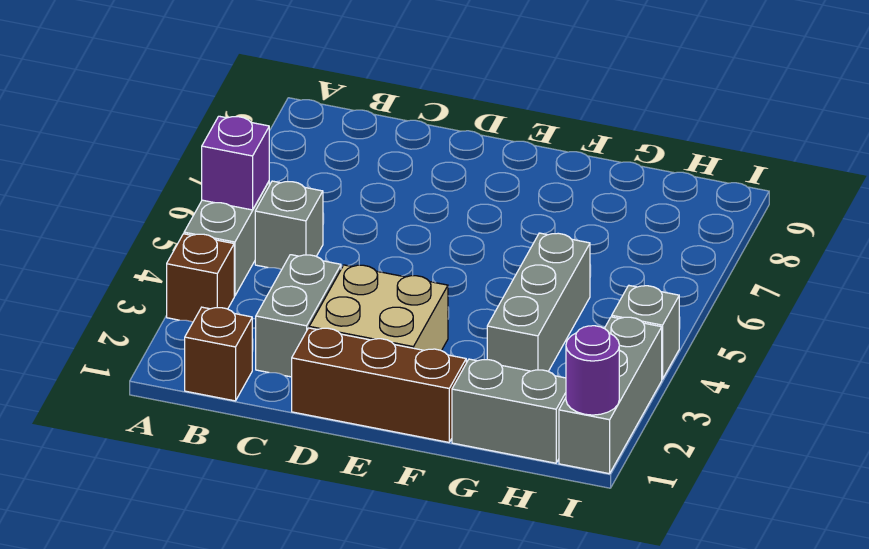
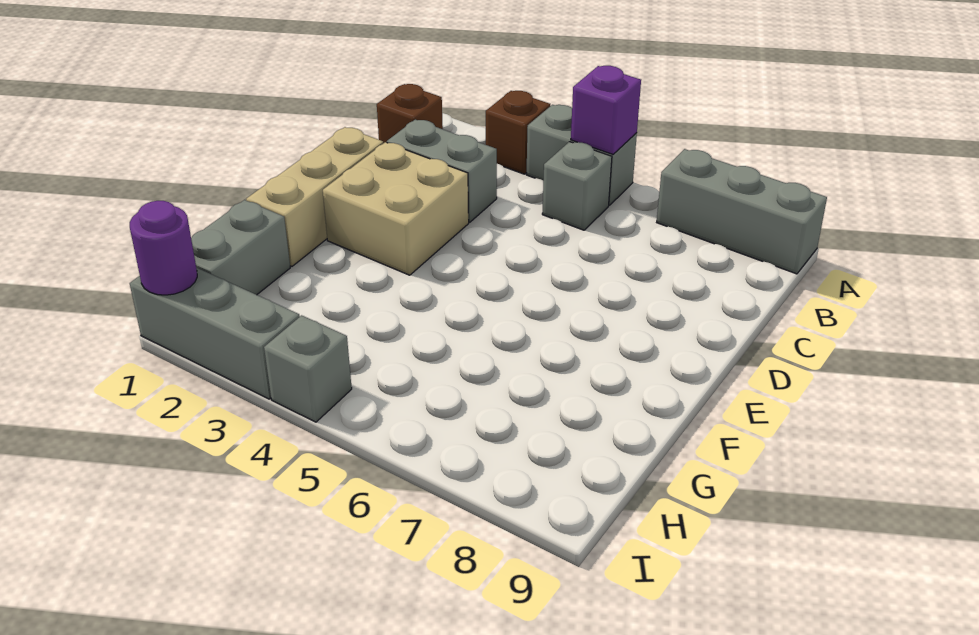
brown 1x3 brick [292,328,466,442] -> tan 1x3 brick [246,127,383,266]
grey 1x3 brick [487,233,590,371] -> grey 1x3 brick moved to [657,149,827,274]

